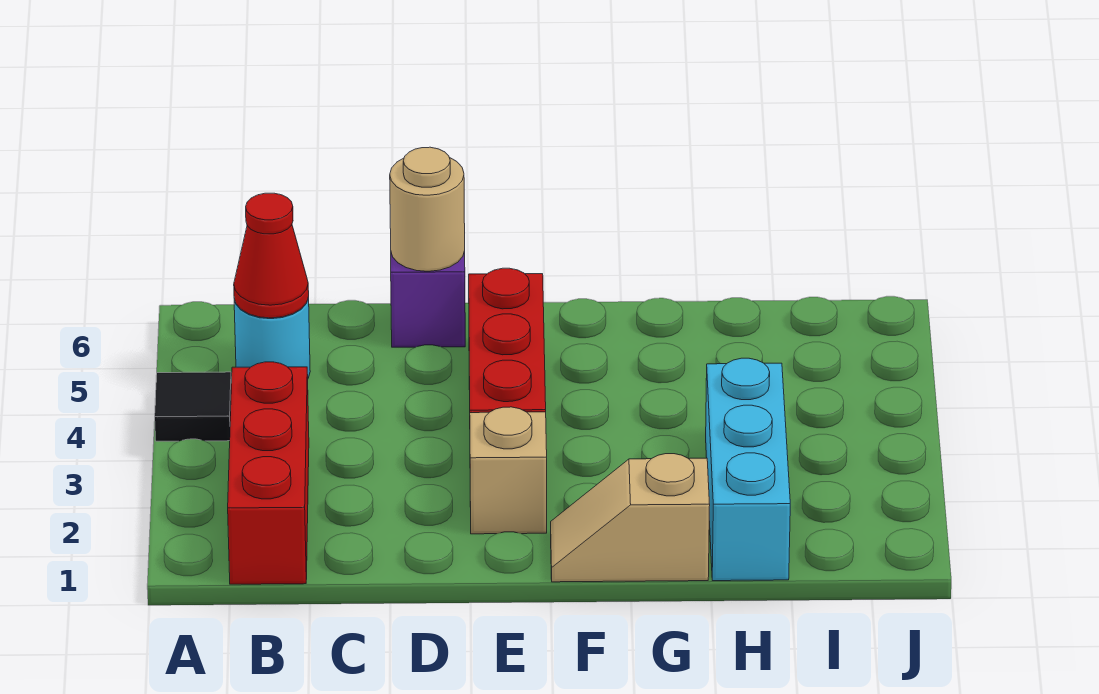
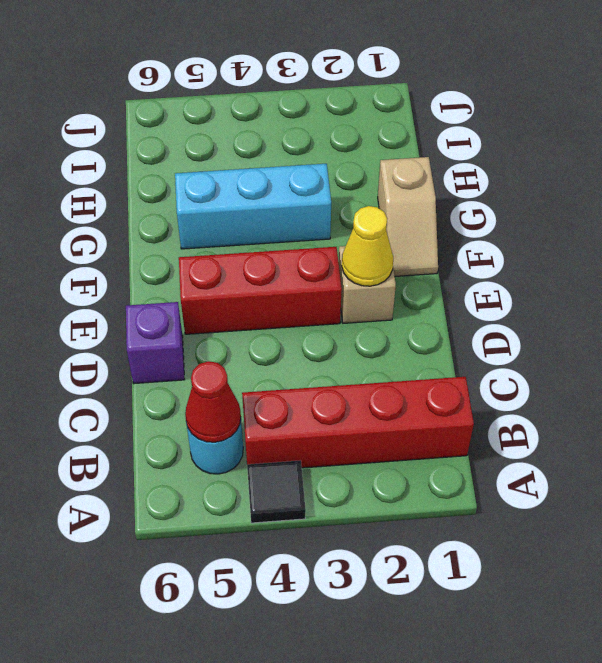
red 1x3 brick [228,362,309,584] -> red 1x4 brick [242,377,474,468]
tan 1x1 round brick [390,147,465,271] -> none
none -> yellow 1x1 cone [342,206,393,286]
cyan 1x3 brick [706,358,790,581] -> cyan 1x3 brick moved to [175,164,331,249]

